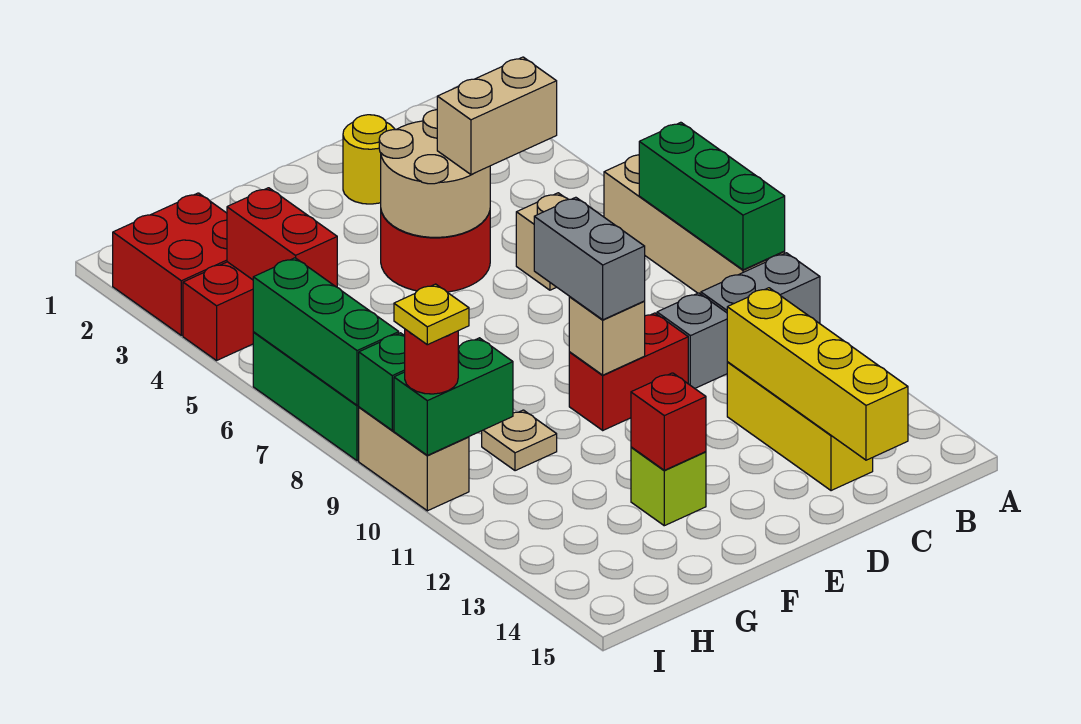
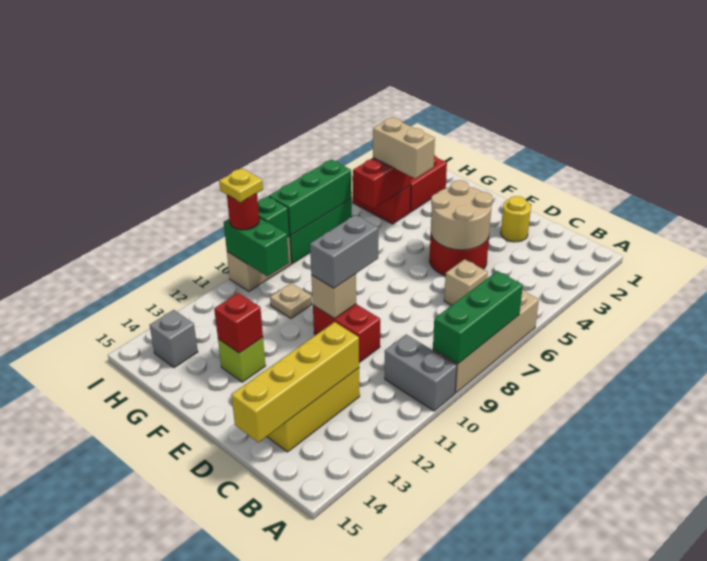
tan 1x2 brick [437,57,557,174] -> tan 1x2 brick moved to [373,118,435,179]
grey 1x1 brick [657,293,727,388] -> grey 1x1 brick moved to [150,310,198,368]

